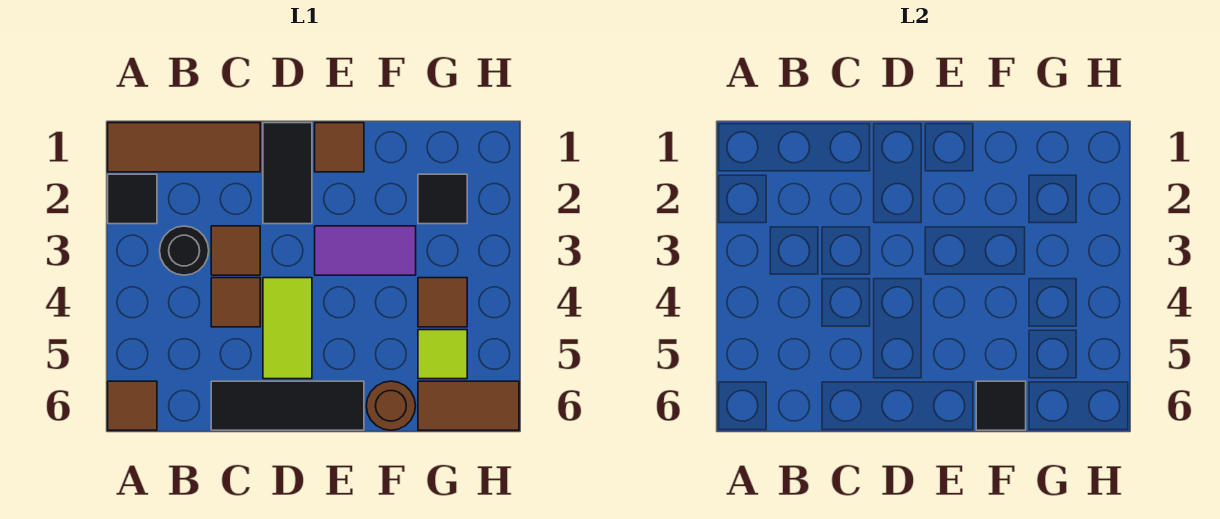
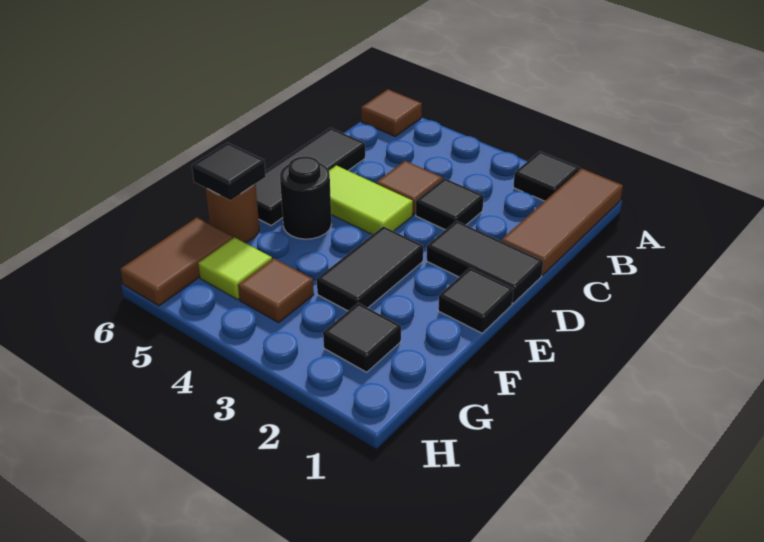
black 1x1 round brick [160,226,209,275] -> black 1x1 round brick moved to [280,156,331,239]
brown 1x1 tile [211,226,260,275] -> black 1x1 tile [416,178,484,230]
brown 1x1 tile [315,123,364,172] -> black 1x1 tile [438,268,513,333]
purple 1x2 tile [315,226,416,275] -> black 1x2 tile [317,226,423,311]

